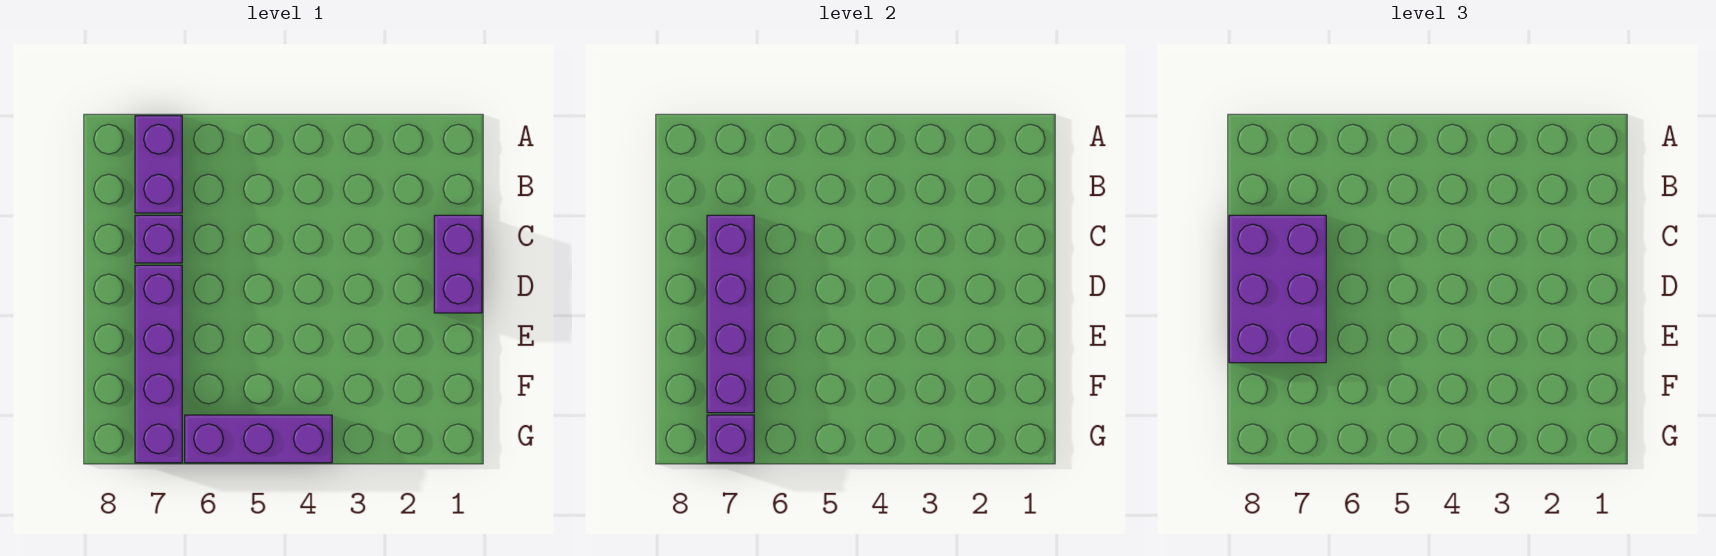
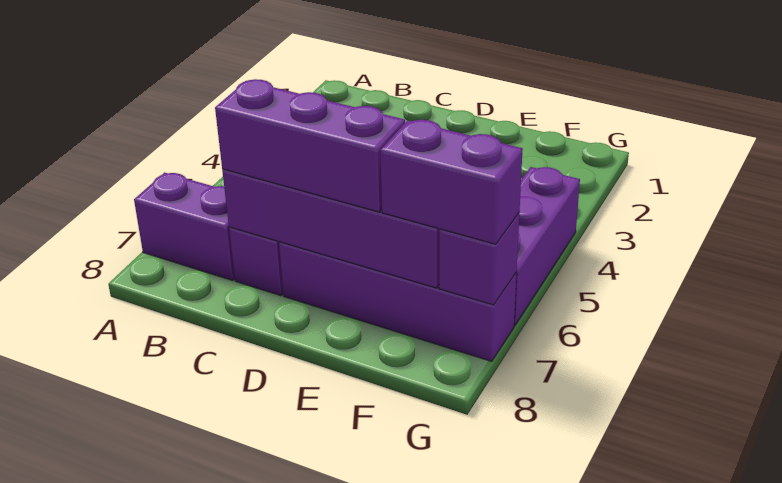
purple 1x2 brick [434,215,482,313] -> purple 1x2 brick moved to [380,120,523,244]
purple 2x3 brick [1229,215,1326,363] -> purple 1x3 brick [215,79,405,212]

